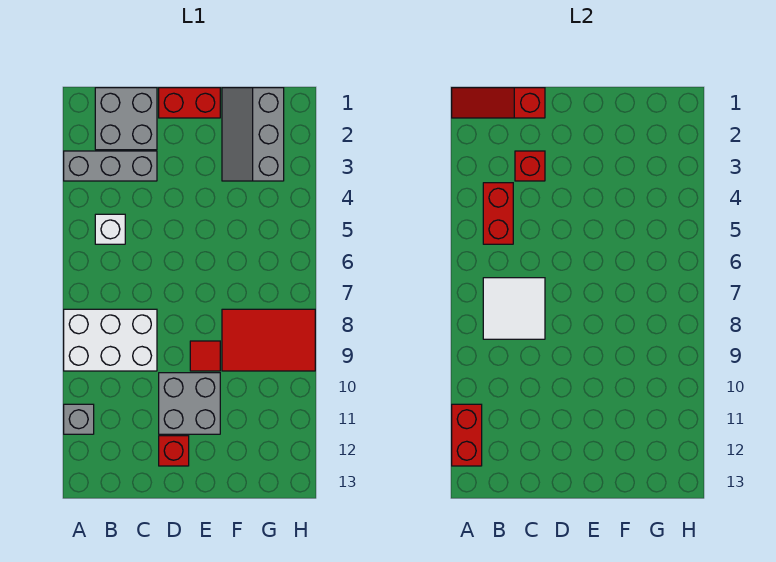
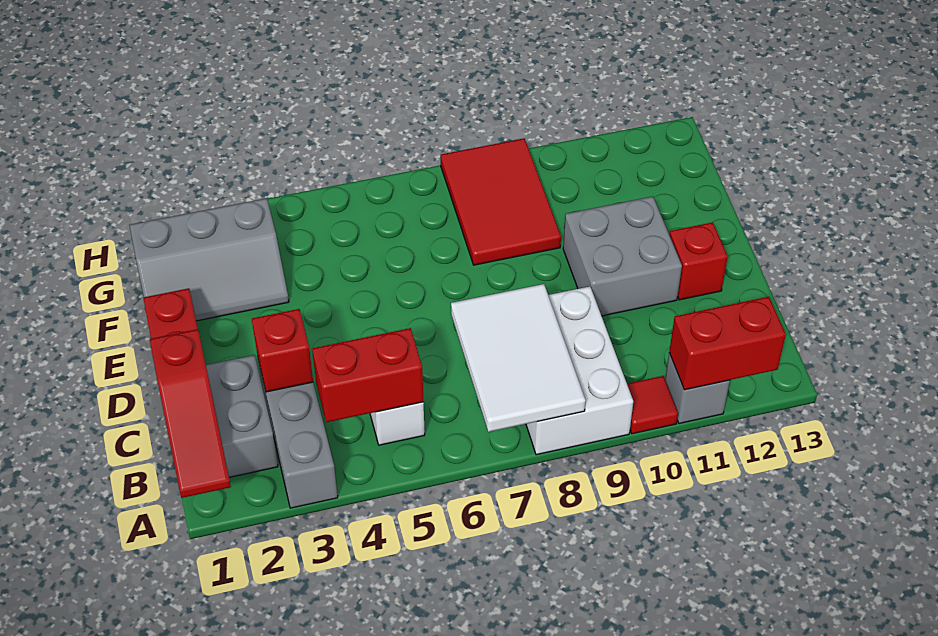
white 2x2 tile [483,278,545,339] -> white 2x3 tile [451,284,586,432]
red 1x1 tile [190,341,220,371] -> red 1x1 tile moved to [627,376,678,434]

